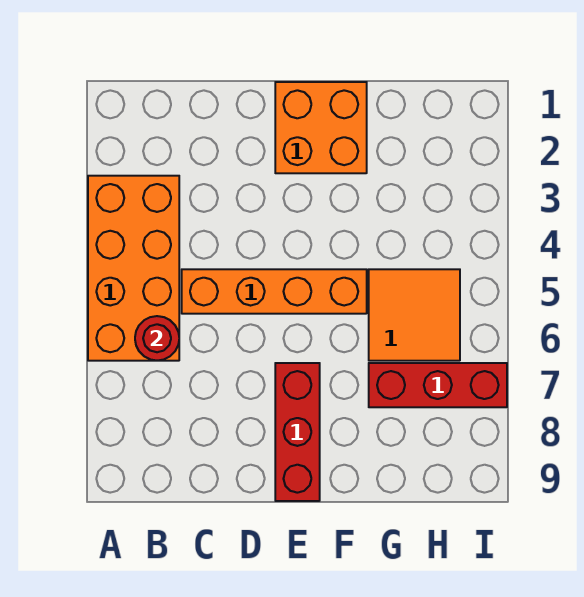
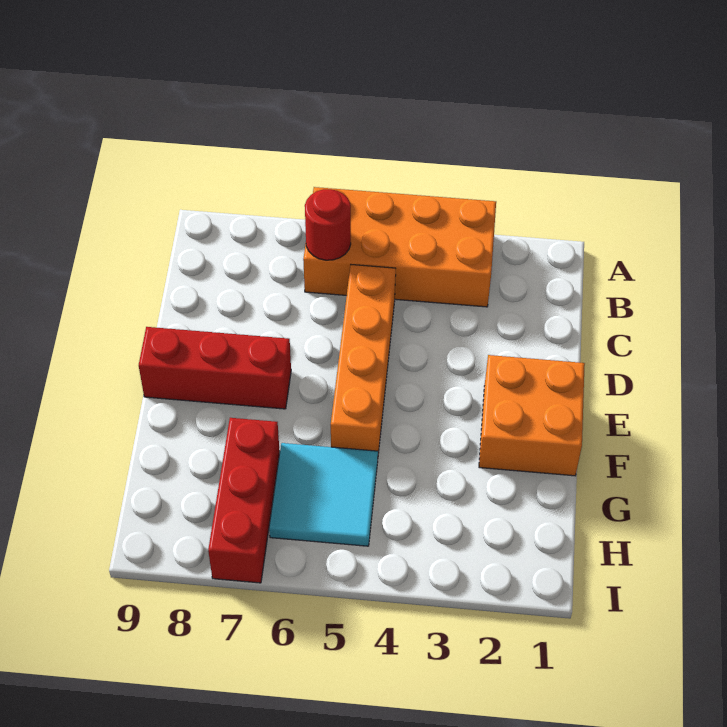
orange 2x2 tile [369,269,460,361] -> cyan 2x2 tile [269,443,378,546]

